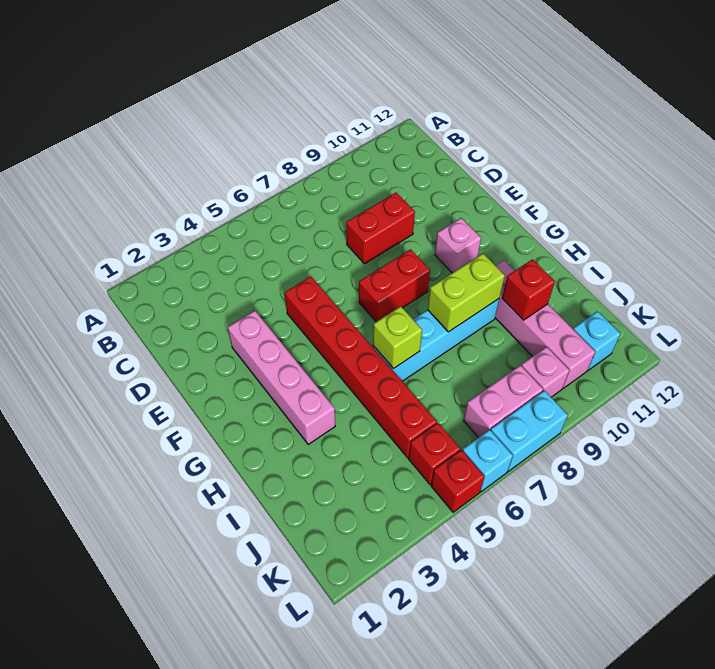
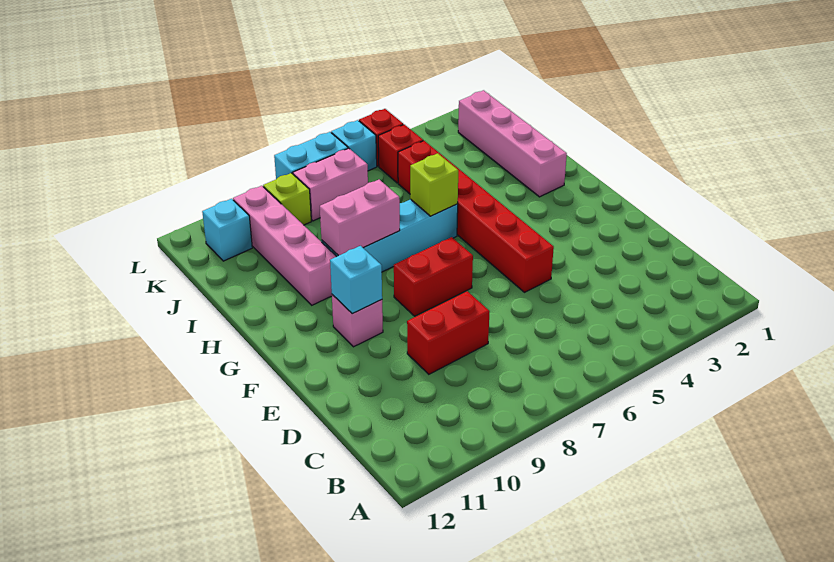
pink 1x4 brick [228,311,335,444] -> pink 1x4 brick moved to [458,90,567,197]
none -> cyan 1x1 brick [330,246,382,314]
lime 1x2 brick [428,254,505,332] -> pink 1x2 brick [320,180,400,256]
red 1x1 brick [502,259,555,320] -> none
pink 1x1 brick [521,347,569,397] -> lime 1x1 brick [263,173,311,225]

